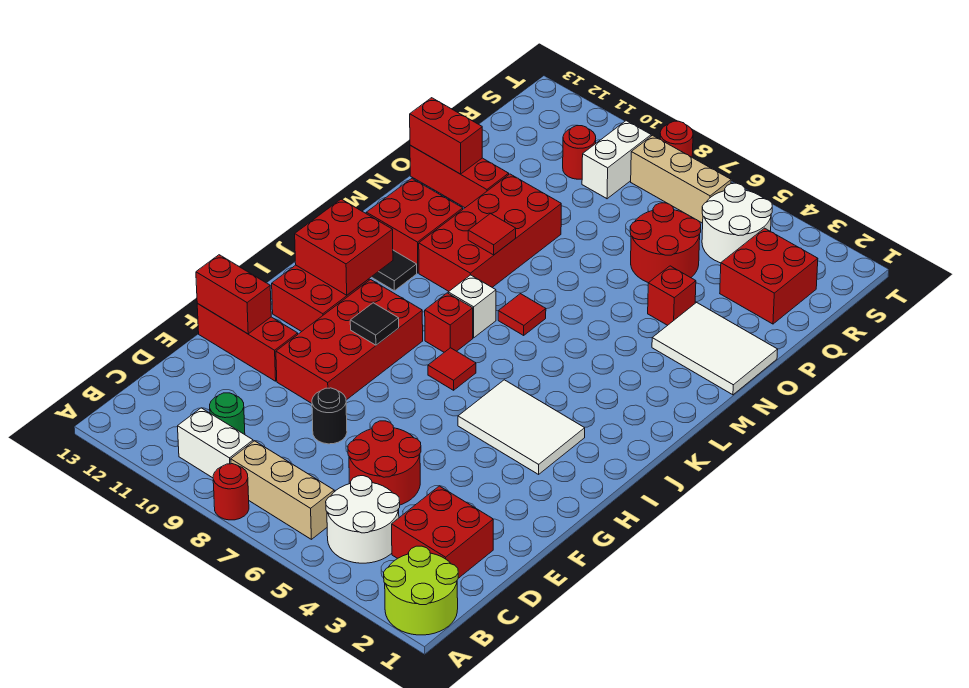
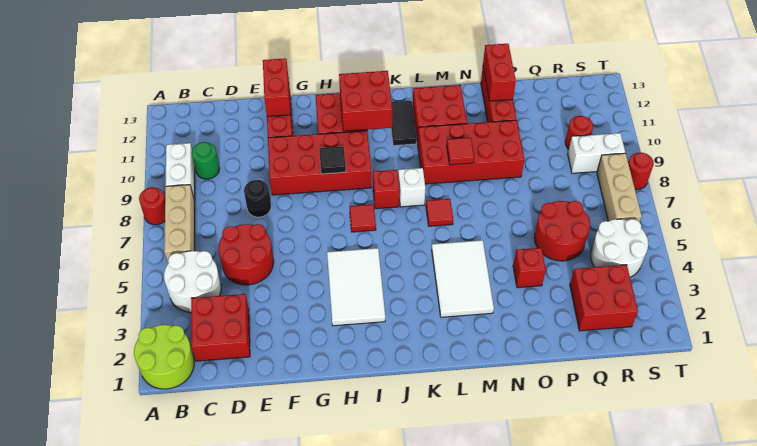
white 2x3 tile [652,303,778,395] -> white 2x3 tile moved to [432,240,494,317]

